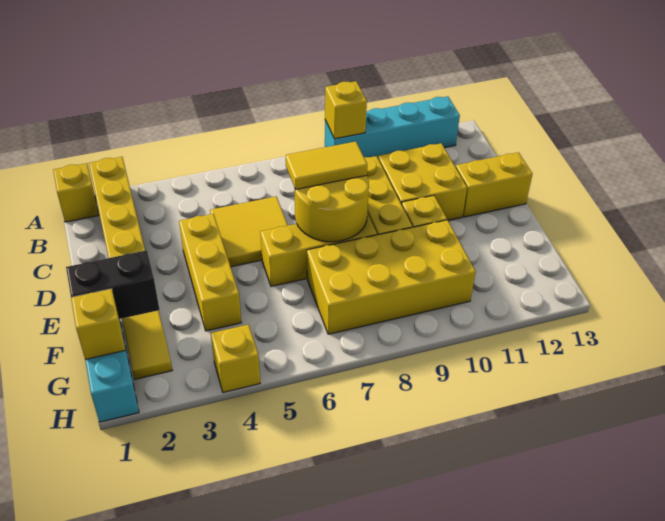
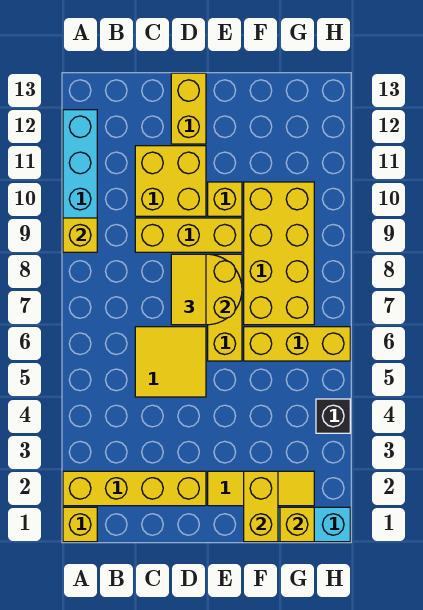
yellow 1x3 brick [179,214,242,331] -> yellow 1x3 brick moved to [244,327,350,361]
black 1x2 brick [66,250,160,319] -> yellow 1x2 brick [244,471,278,542]
yellow 1x1 brick [211,325,260,392] -> black 1x1 brick [316,399,350,433]

